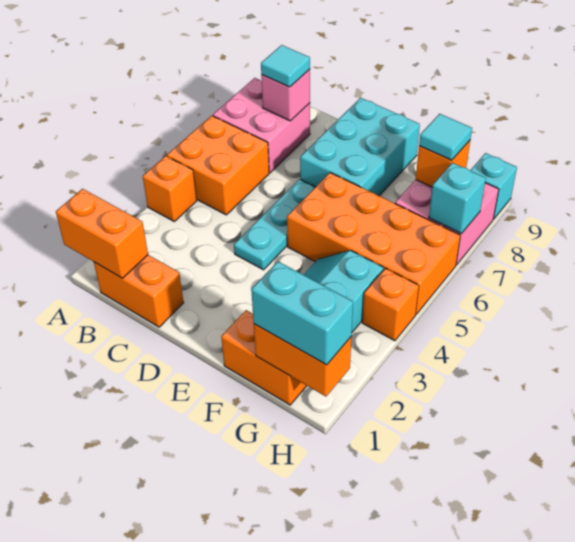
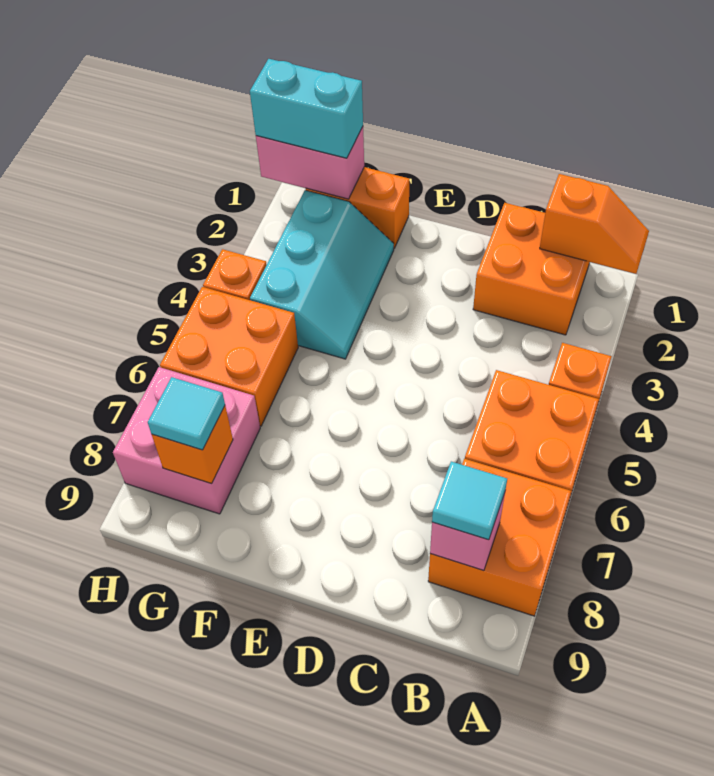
orange 1x2 brick [56,189,148,278] -> orange 1x2 slope [540,174,649,274]
pink 2x2 brick [213,78,310,173] -> orange 2x2 brick [428,459,571,616]
orange 1x2 brick [94,255,184,327] -> orange 2x2 brick [473,203,590,335]
cyan 1x3 plate [234,179,315,270] -> none
cyan 2x3 brick [300,98,420,196] -> none
orange 2x4 brick [287,173,460,314] -> orange 2x2 brick [160,287,298,426]
orange 1x2 brick [254,324,351,396] -> pink 1x2 brick [256,127,364,199]
cyan 1x1 brick [429,163,486,234] -> none
cyan 1x1 brick [470,153,517,219] -> none

